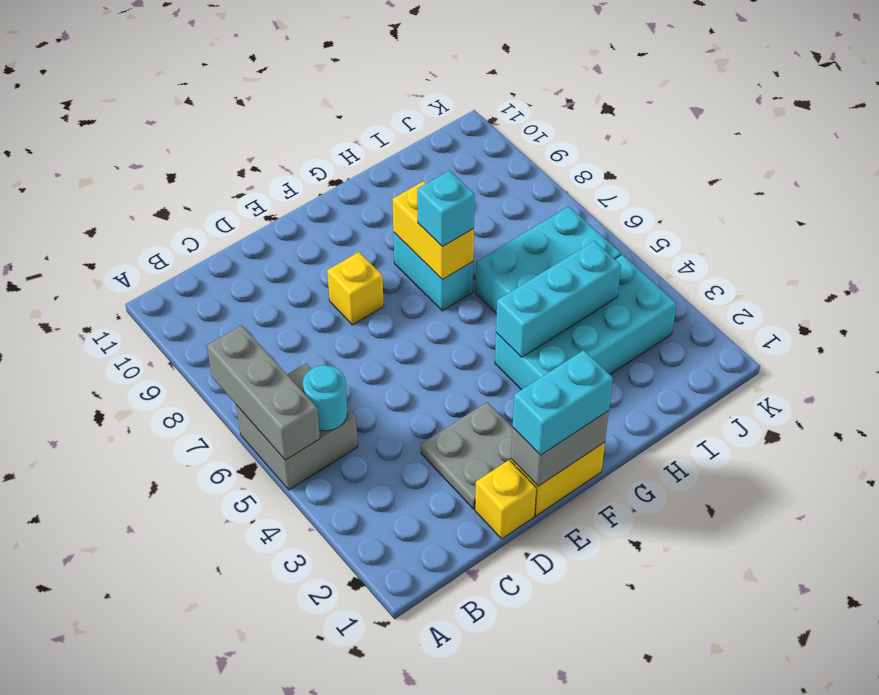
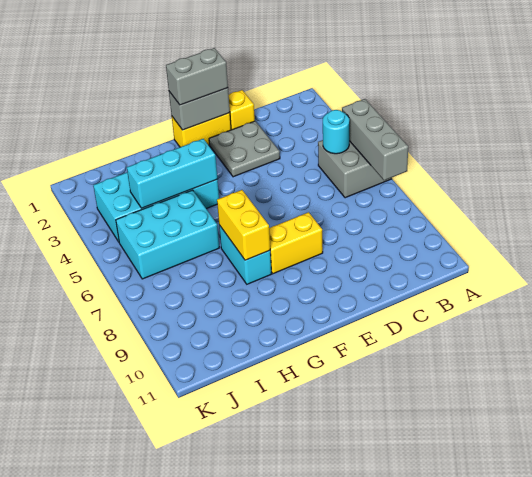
cyan 1x2 brick [513,350,613,455] -> grey 1x2 brick [166,48,228,105]
yellow 1x1 brick [327,252,384,325] -> yellow 1x2 brick [269,212,323,274]
cyan 1x1 brick [417,171,475,247] -> none

